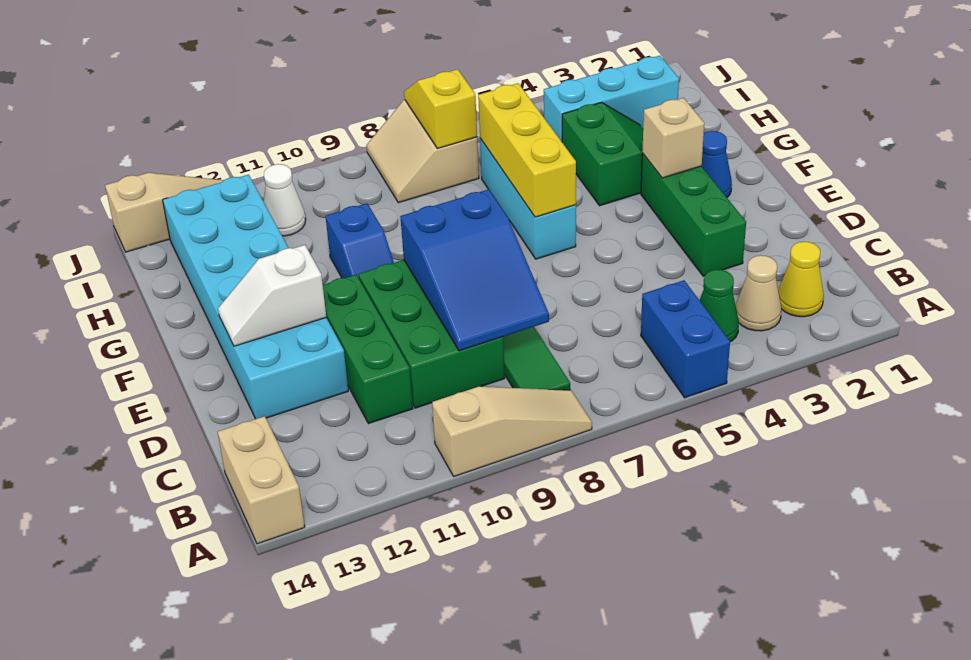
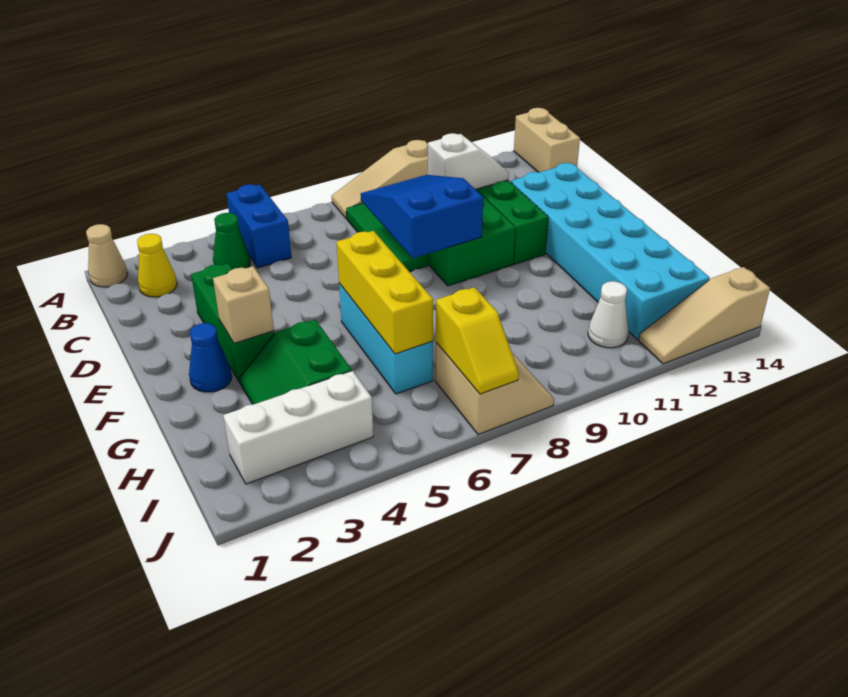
tan 1x1 cone [736,255,781,331] -> tan 1x1 cone moved to [86,224,127,287]
white 1x2 slope [218,245,326,346] -> white 1x2 slope moved to [428,133,509,189]
blue 1x2 slope [326,203,394,278] -> none
cyan 1x3 brick [544,56,679,142] -> white 1x3 brick [223,371,373,484]

